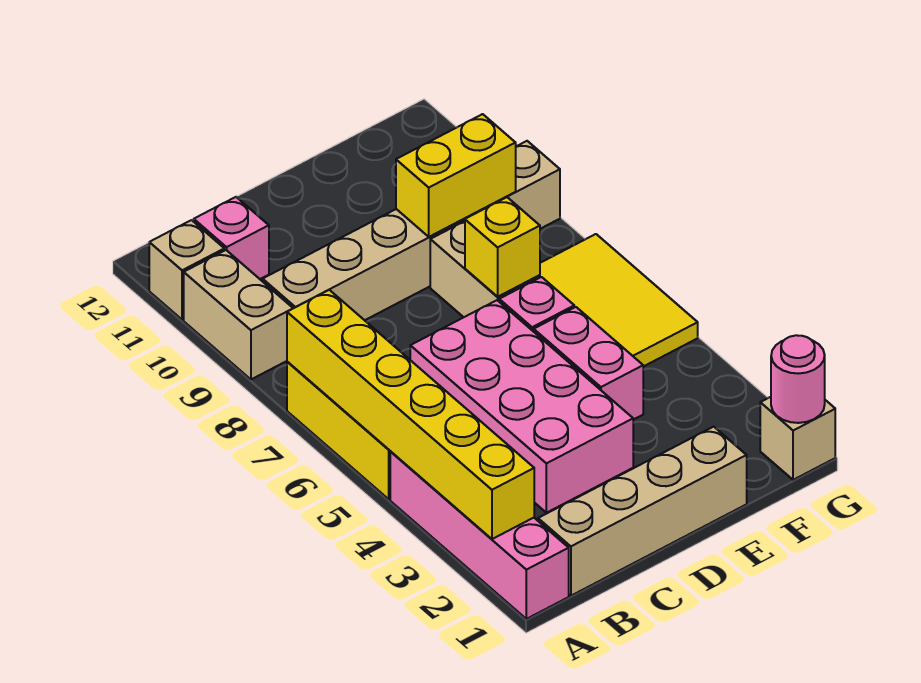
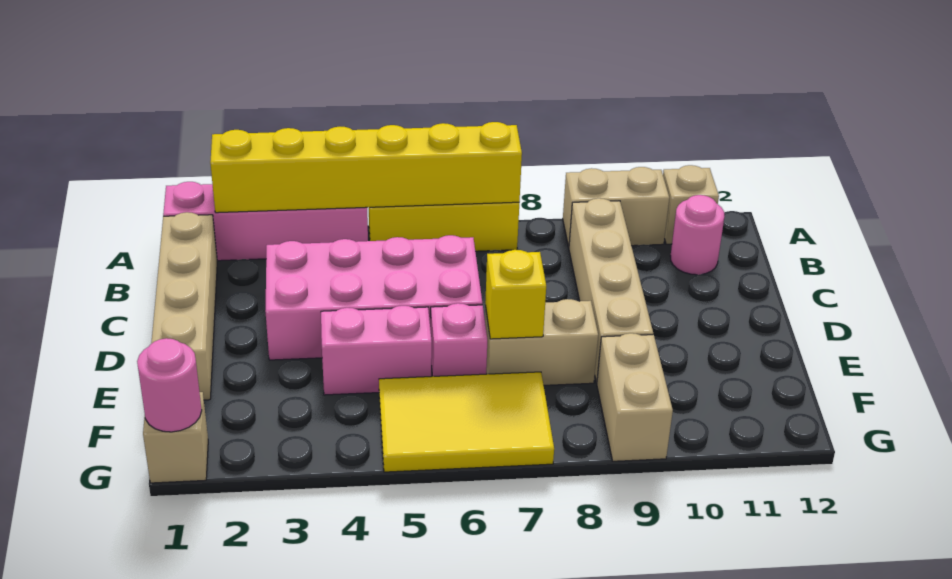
pink 1x1 brick [194,197,269,279] -> pink 1x1 round brick [670,195,724,275]
yellow 1x2 brick [396,114,516,237] -> none

